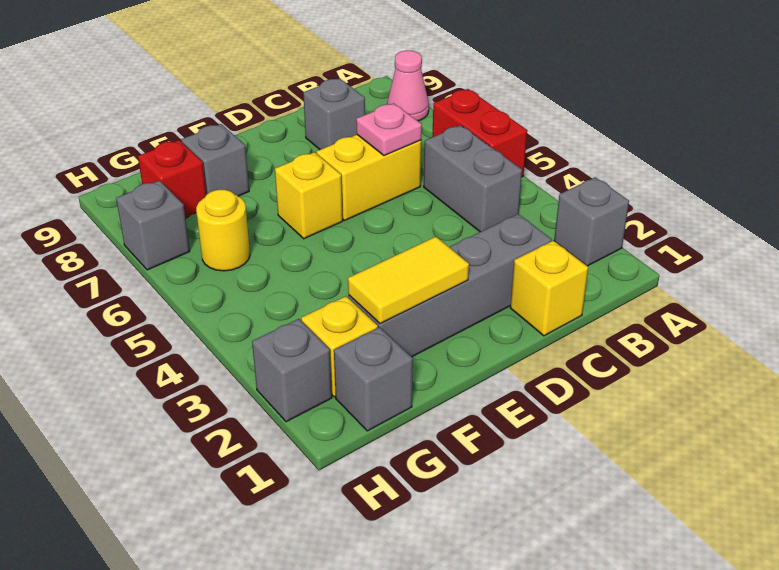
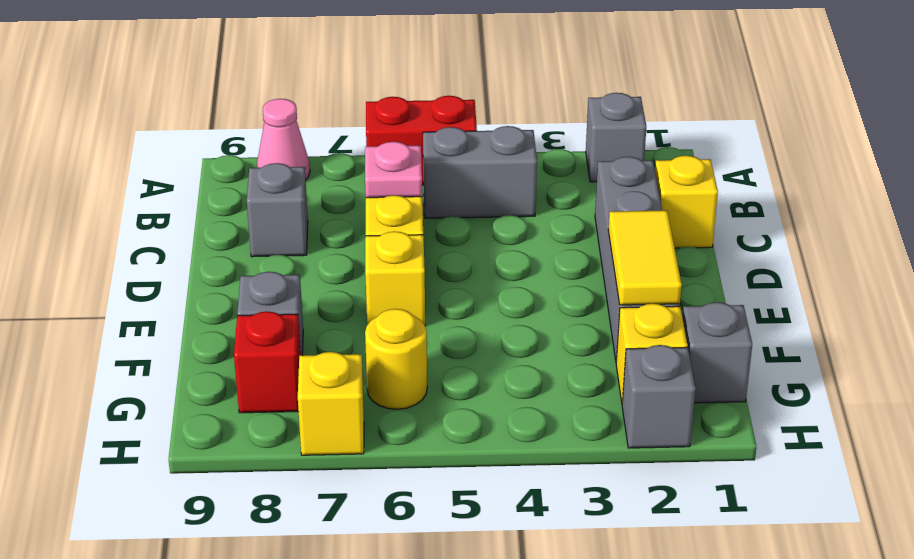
grey 1x1 brick [116,181,190,270] -> yellow 1x1 brick [298,352,364,455]

